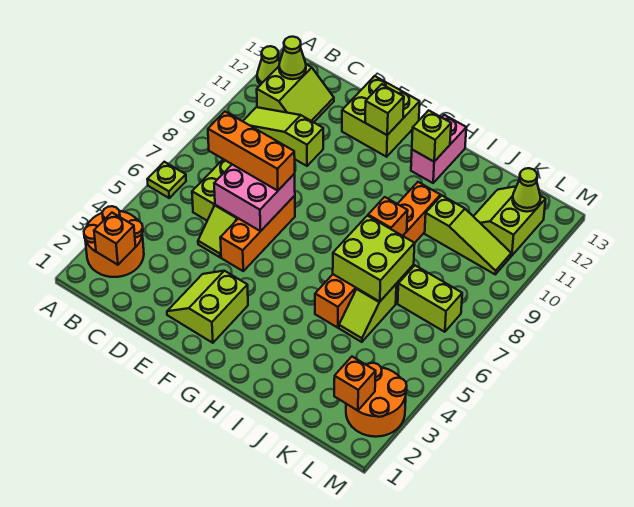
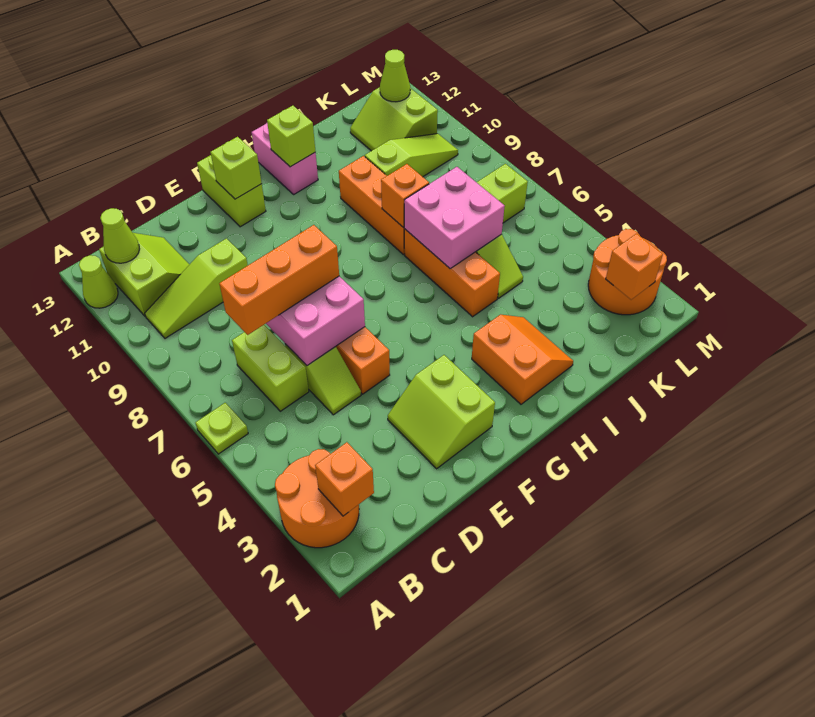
lime 2x2 brick [342,76,420,157] -> lime 1x2 brick [197,155,266,227]
none -> orange 2x2 slope [472,315,573,404]
lime 2x2 brick [333,216,415,302] -> pink 2x2 brick [404,167,505,268]

